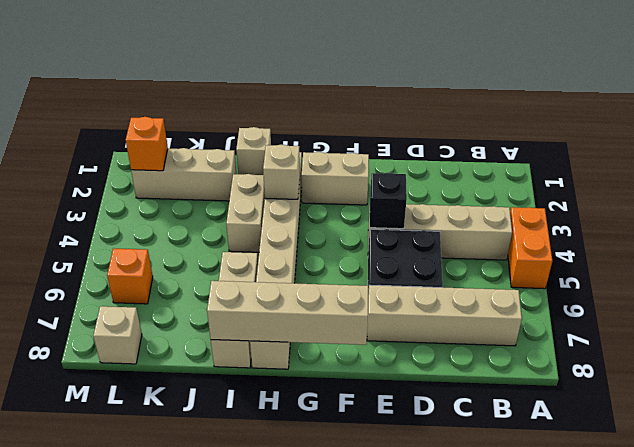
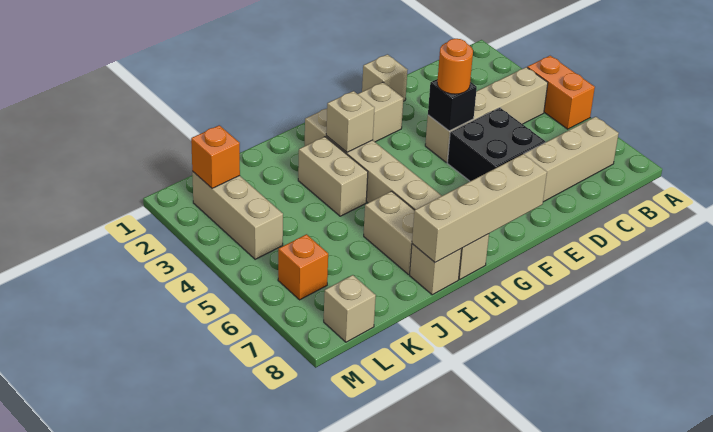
none -> orange 1x1 round brick [437,39,473,94]
tan 1x1 brick [236,127,271,175] -> tan 1x1 brick moved to [362,54,407,101]
tan 1x3 brick [131,148,236,201] -> tan 1x3 brick turned to [192,171,283,259]

